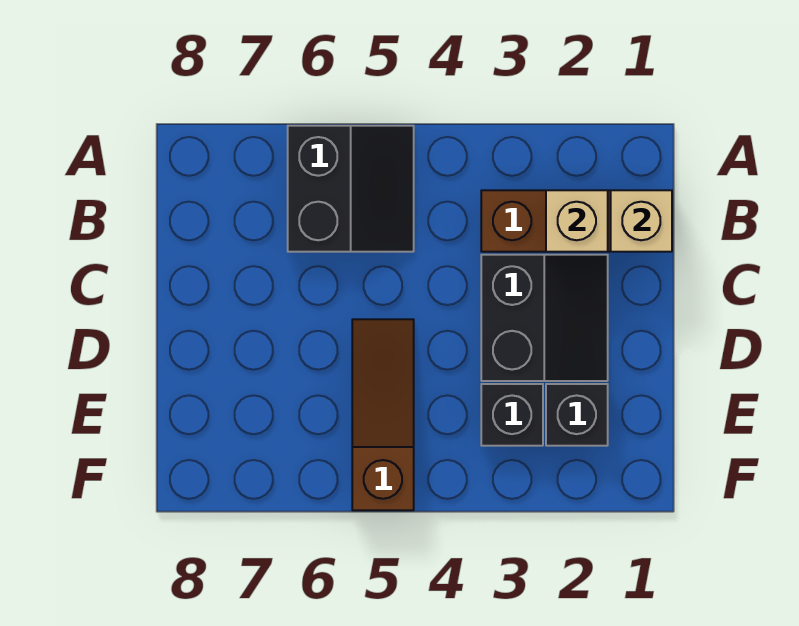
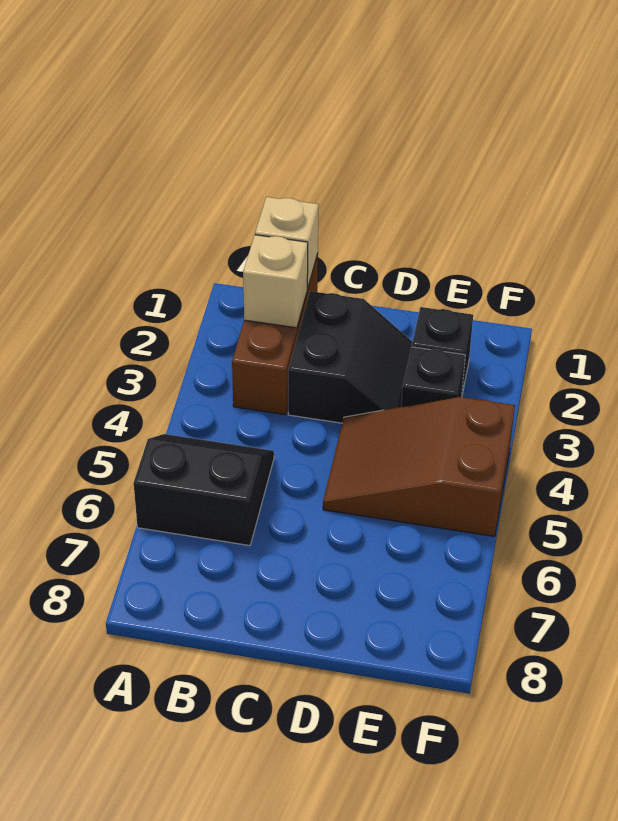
black 2x2 slope [481,255,608,381] -> black 2x2 slope turned to [288,291,412,423]
brown 1x3 slope [352,319,414,510] -> brown 2x3 slope [323,397,515,536]

